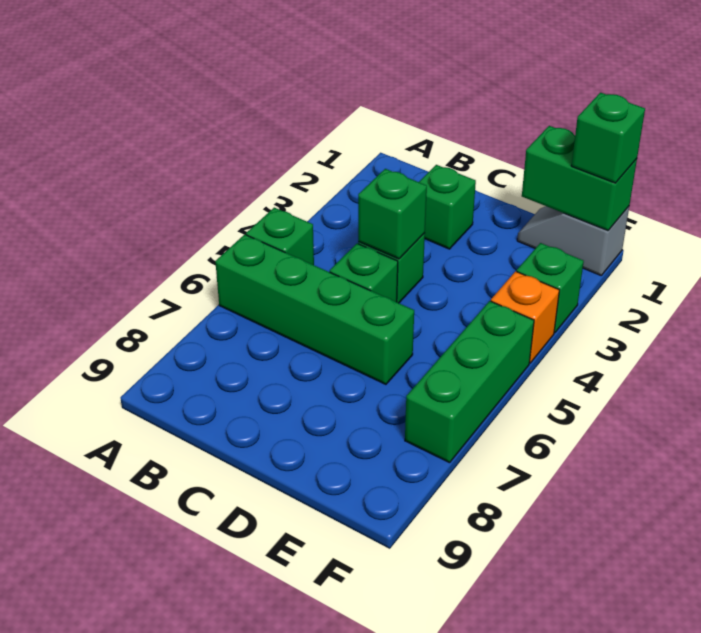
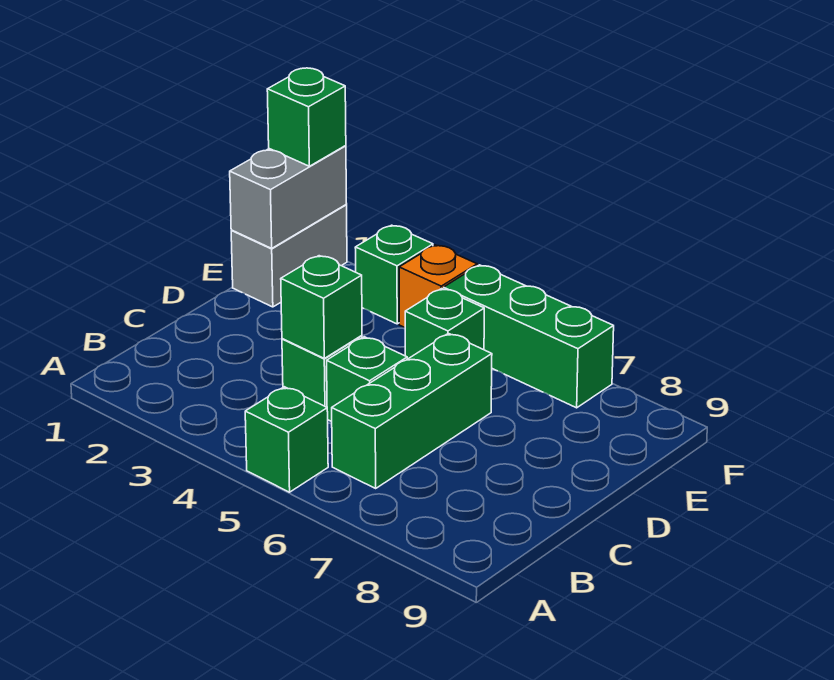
green 1x4 brick [215,234,414,384] -> green 1x3 brick [332,333,492,488]
green 1x1 brick [419,165,476,249] -> green 1x1 brick moved to [405,288,484,359]
grey 1x2 slope [517,206,629,275] -> grey 1x2 brick [231,205,347,307]
green 1x2 brick [522,126,637,231] -> grey 1x2 brick [230,146,347,248]

